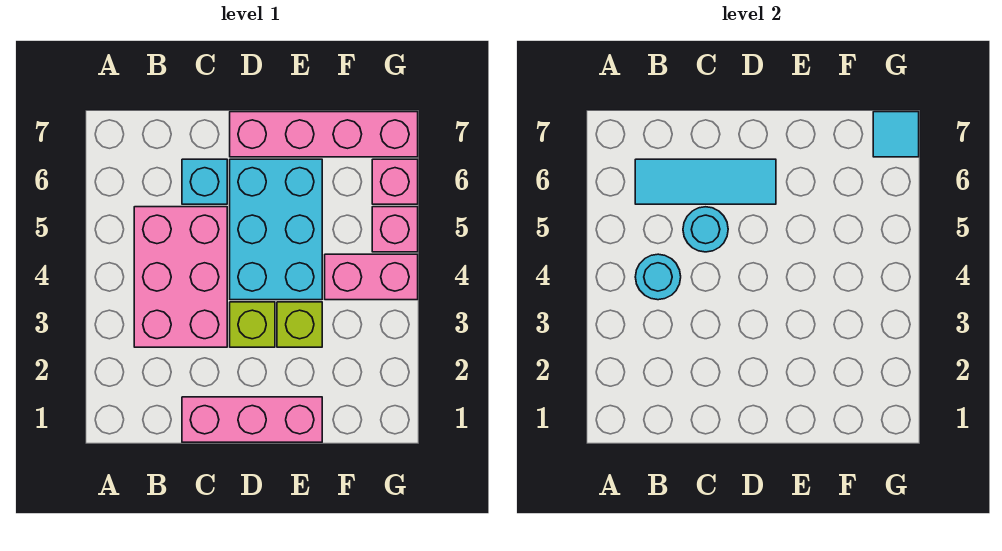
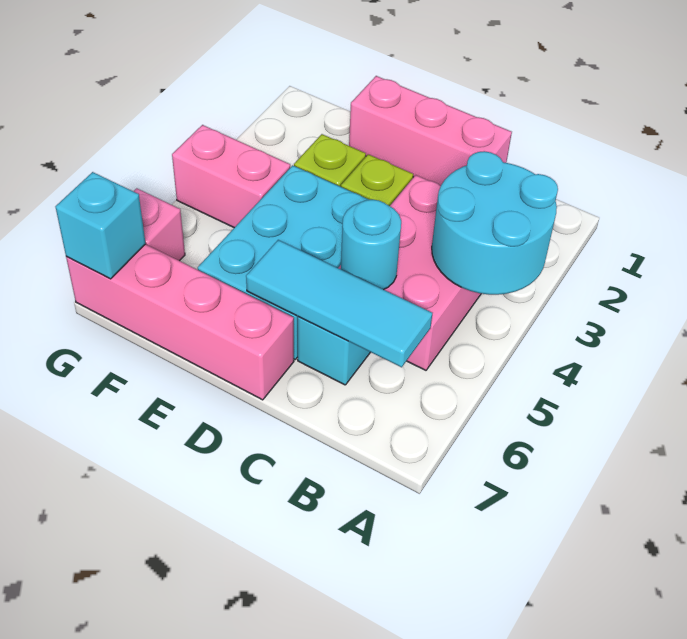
cyan 1x1 round brick [635,254,681,300] -> cyan 2x2 round brick [432,151,558,295]
pink 1x1 brick [372,207,418,252] -> none
cyan 1x1 tile [873,112,919,157] -> cyan 1x1 brick [56,172,146,279]

